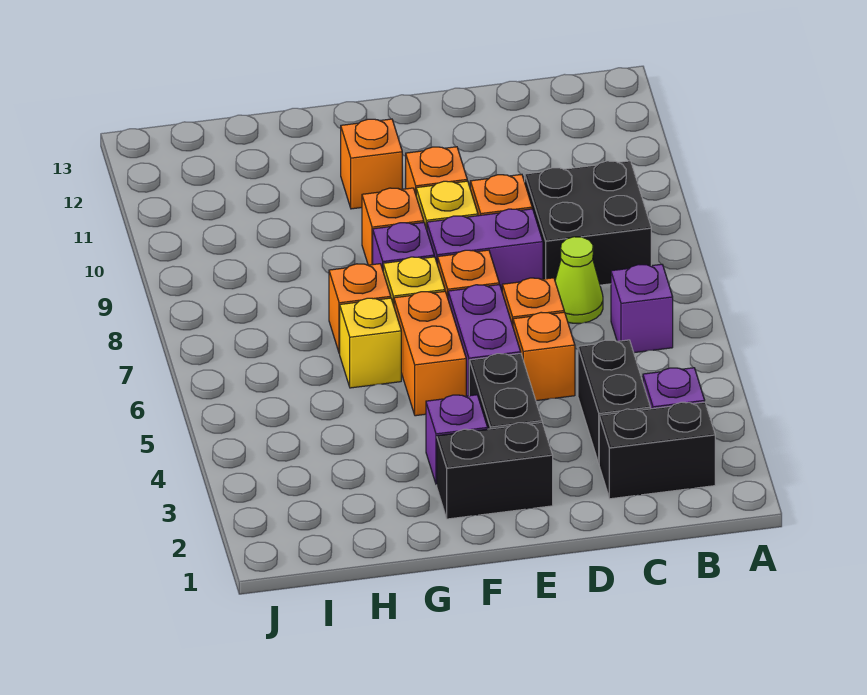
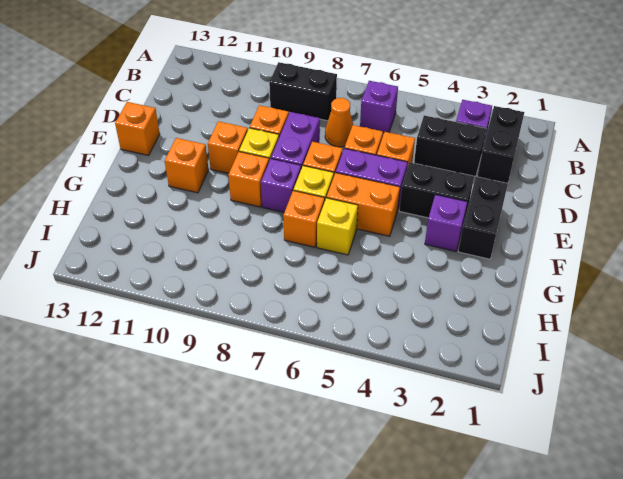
black 2x2 brick [525,161,651,285] -> black 1x2 brick [269,62,337,121]
lime 1x1 cone [555,237,603,323] -> orange 1x1 cone [325,98,353,147]
none -> orange 1x1 brick [115,102,160,155]

